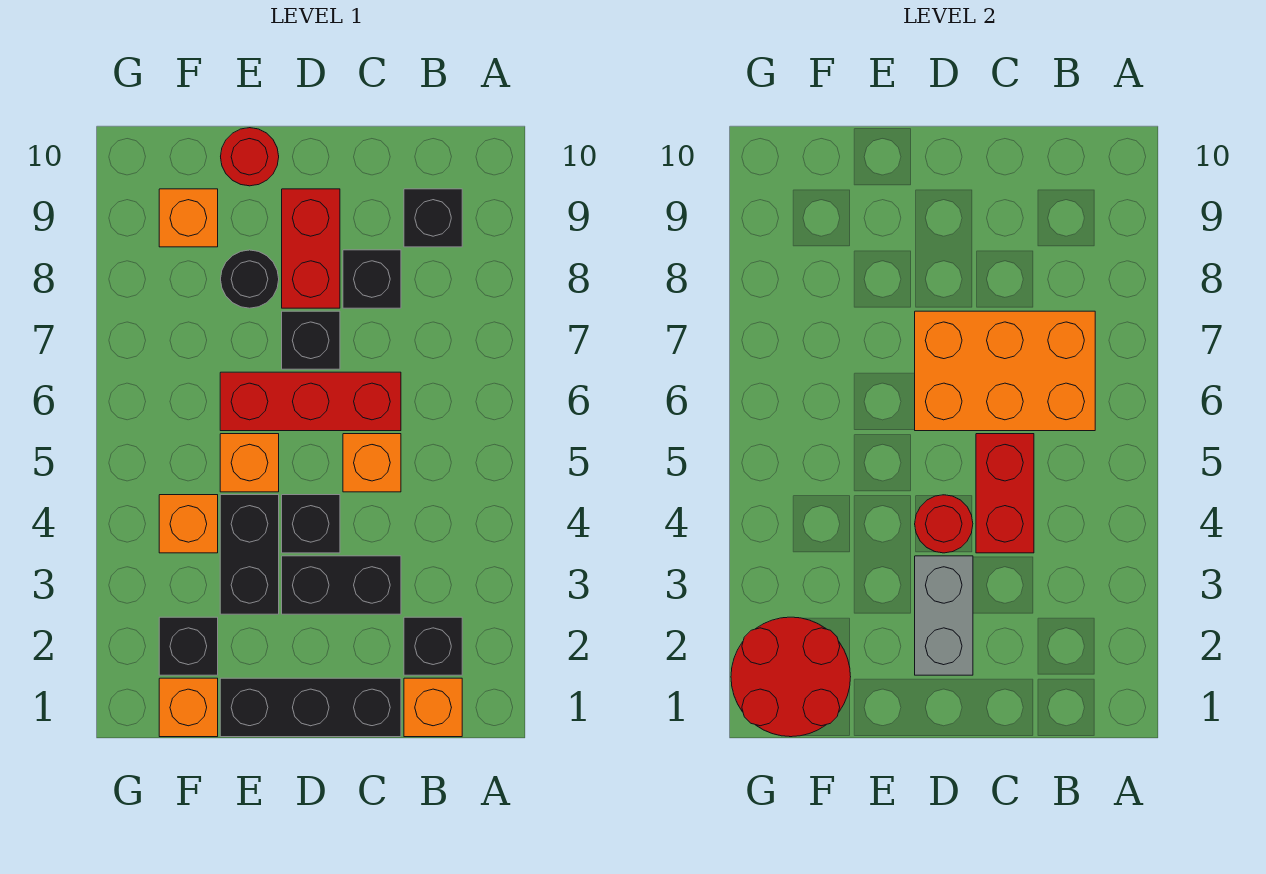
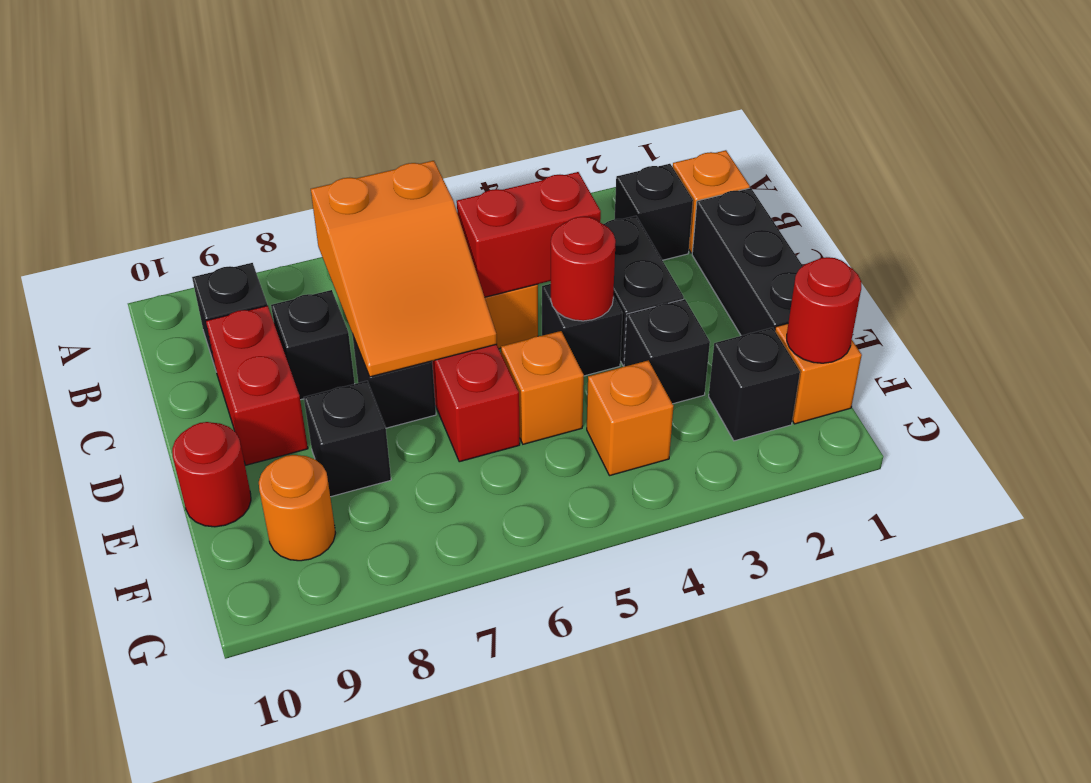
orange 2x3 brick [915,311,1095,431] -> orange 2x3 slope [311,161,497,377]
grey 1x2 brick [915,556,973,675] -> none
red 1x2 brick [282,189,340,308] -> red 1x2 brick turned to [206,306,308,465]
black 1x2 brick [220,495,279,614] -> black 1x1 brick [624,299,710,404]
black 1x1 round brick [221,250,279,308] -> black 1x1 brick [304,381,391,497]
red 2x2 round brick [731,617,851,737] -> red 1x1 round brick [787,257,861,363]
orange 1x1 brick [159,189,218,247] -> orange 1x1 round brick [259,455,335,561]

